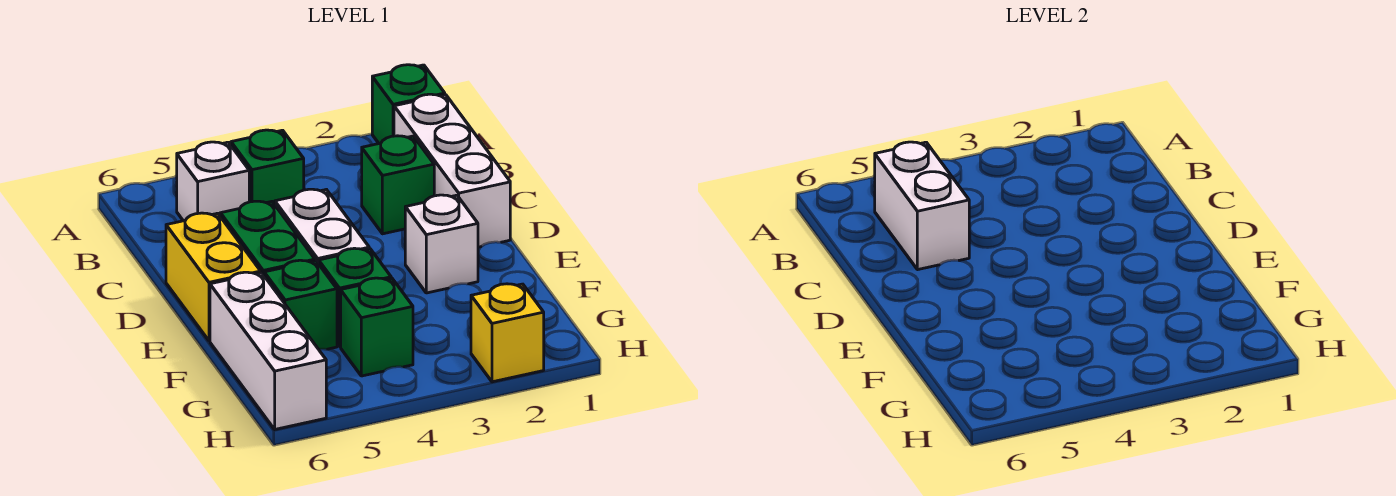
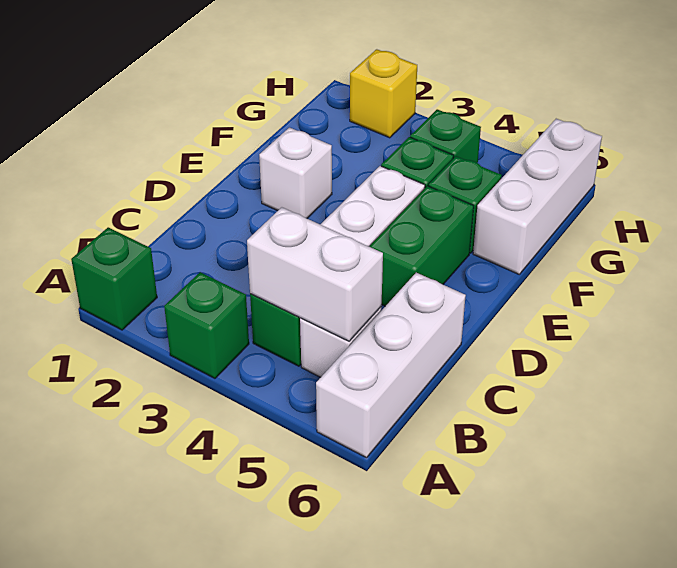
white 1x3 brick [394,94,510,247] -> white 1x3 brick moved to [316,273,466,458]
white 1x2 brick [875,142,969,270] -> white 1x2 brick turned to [247,207,383,341]
green 1x1 brick [362,136,434,234] -> green 1x1 brick moved to [164,272,249,378]
yellow 1x2 brick [166,213,261,341] -> none

